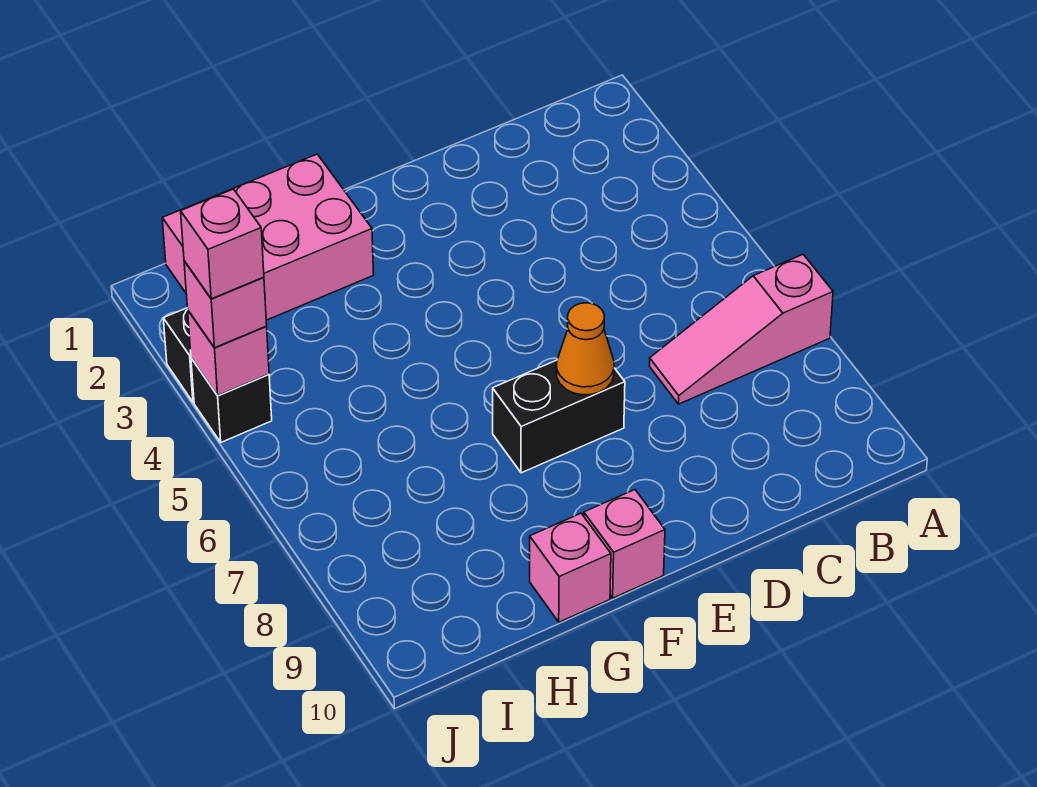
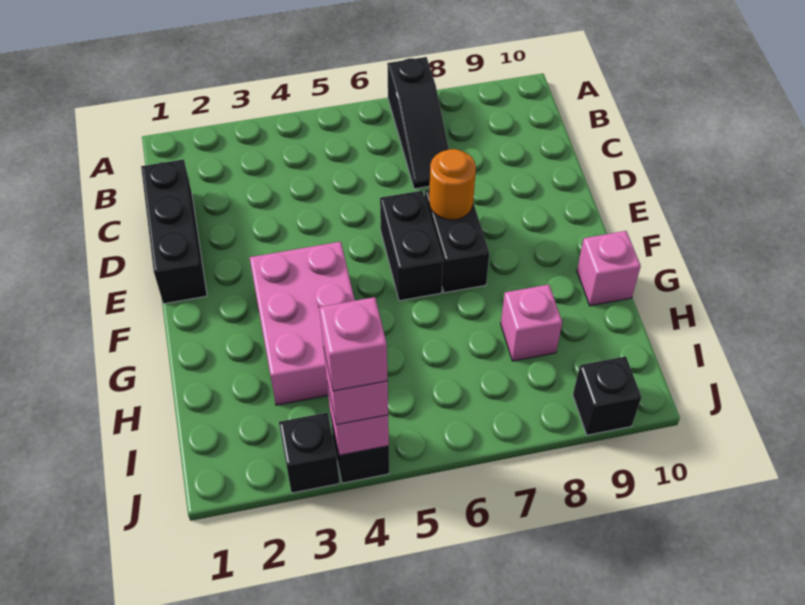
pink 1x3 slope [650,255,833,404] -> black 1x3 slope [387,57,449,189]
none -> black 1x3 brick [141,159,207,304]
none -> black 1x2 brick [380,191,443,301]
orange 1x1 cone [556,303,614,395] -> orange 1x1 round brick [429,149,476,220]
pink 1x1 brick [584,490,665,598] -> pink 1x1 brick moved to [501,284,562,361]
pink 2x3 brick [162,154,374,320] -> pink 2x3 brick moved to [250,242,355,405]
none -> black 1x1 brick [573,356,641,435]

